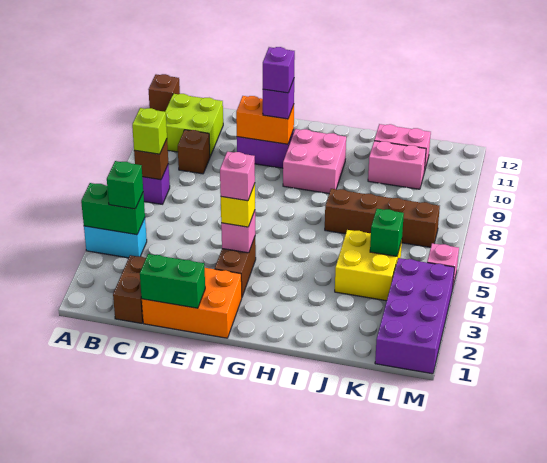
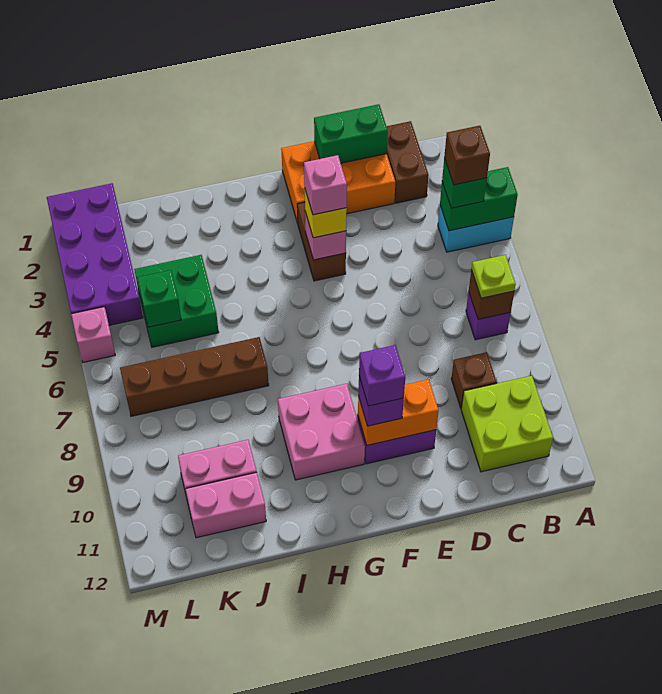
brown 1x1 brick [148,74,180,112] -> brown 1x1 brick moved to [444,126,490,185]
lime 1x1 brick [132,108,167,154] -> lime 1x1 plate [471,255,516,298]
yellow 2x2 brick [335,230,402,301] -> green 2x2 brick [134,255,219,347]

